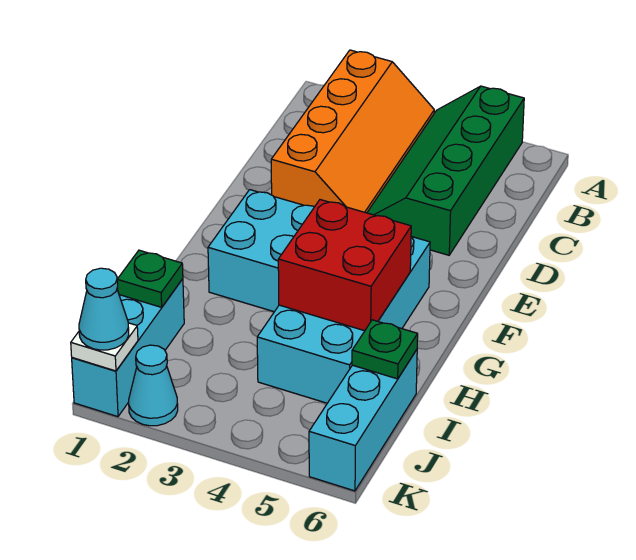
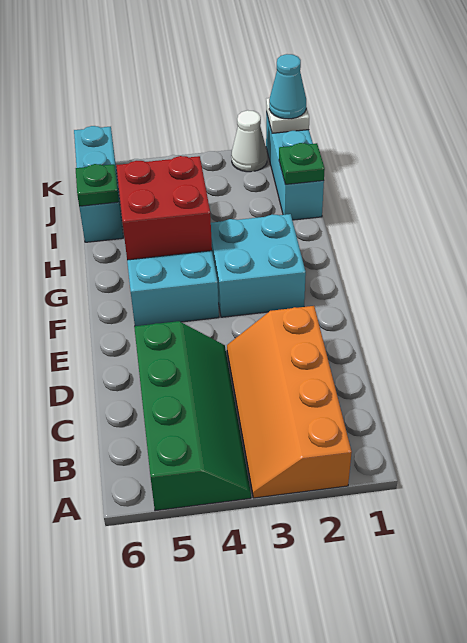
cyan 1x1 cone [129,345,178,426] -> white 1x1 cone [231,110,267,172]

